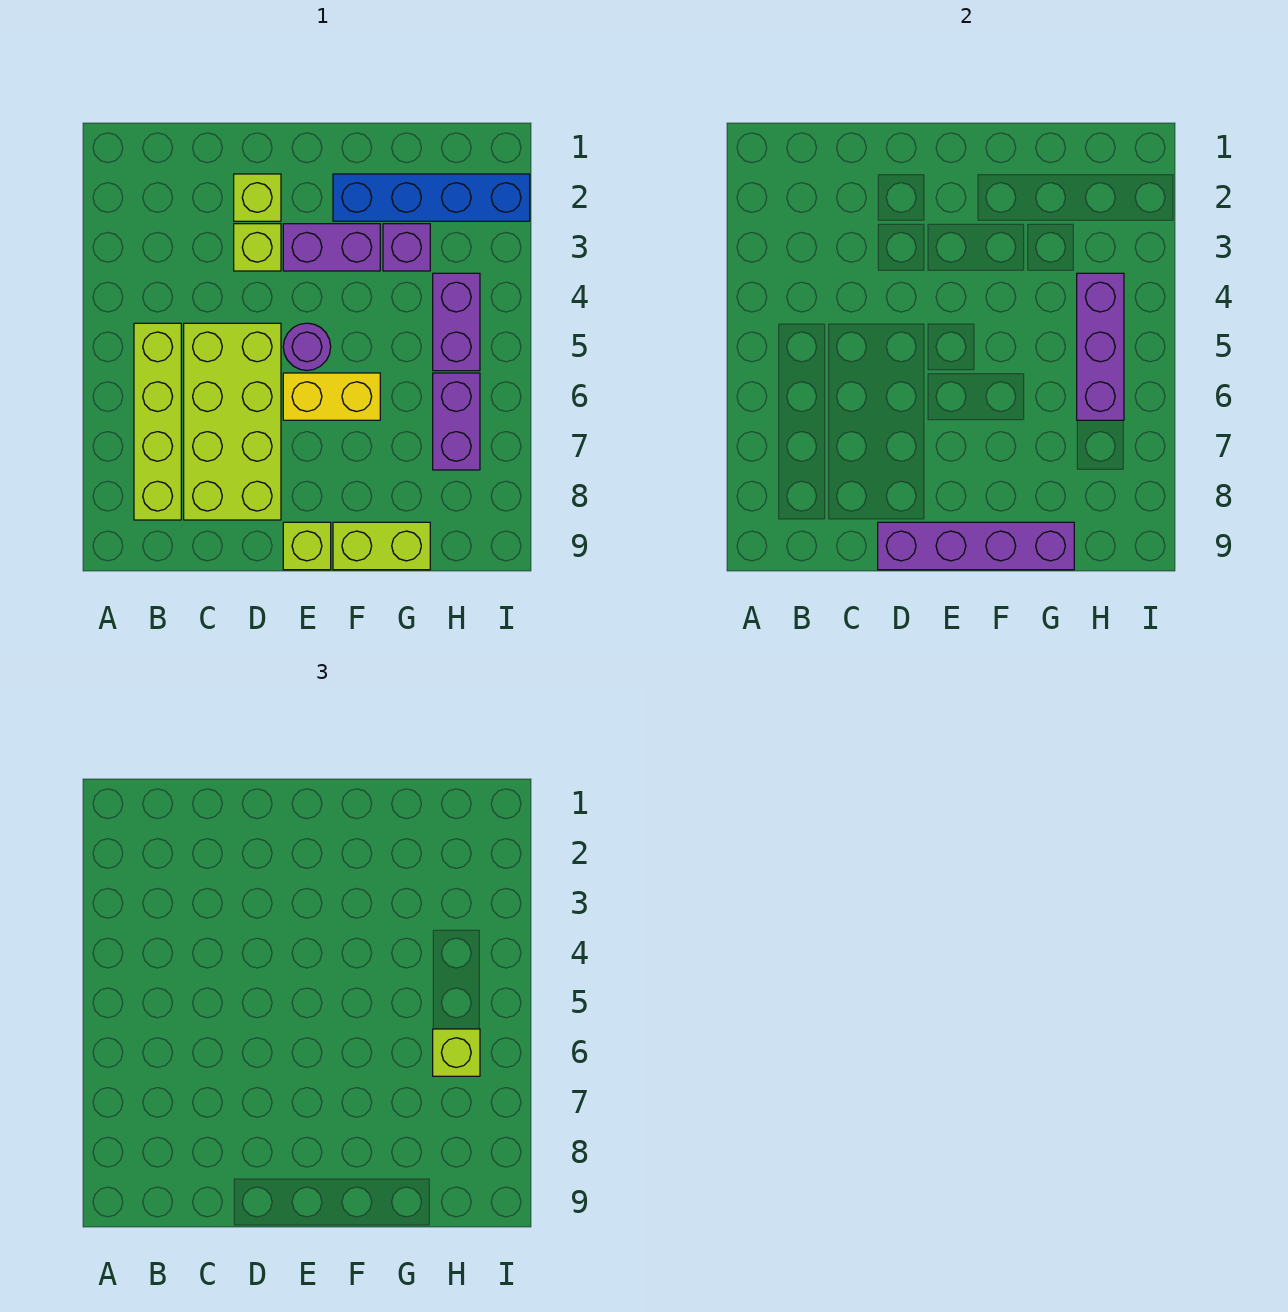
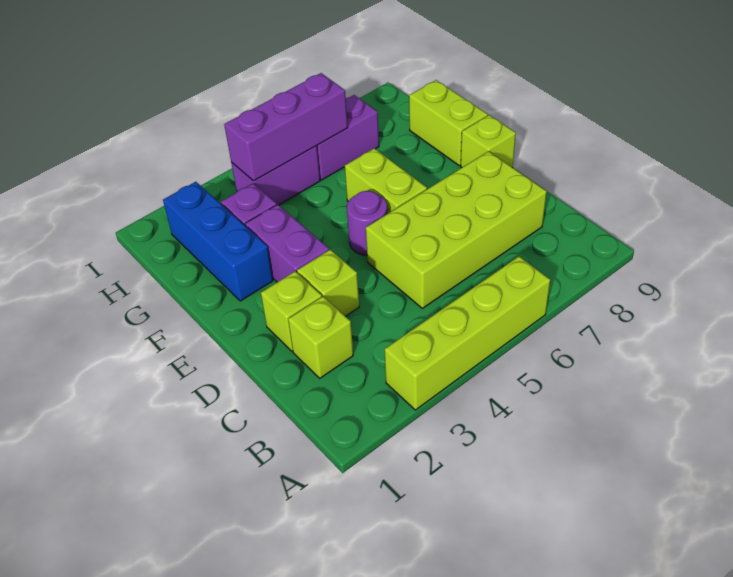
lime 1x4 brick [134,323,181,520] -> lime 1x4 brick moved to [385,256,550,410]
purple 1x4 brick [878,522,1074,570] -> none
yellow 1x2 brick [283,373,380,420] -> lime 1x2 brick [345,148,427,214]
blue 1x4 brick [333,174,530,221] -> blue 1x3 brick [163,182,273,301]
lime 1x1 brick [433,1029,480,1076] -> lime 1x1 brick moved to [288,296,353,378]

